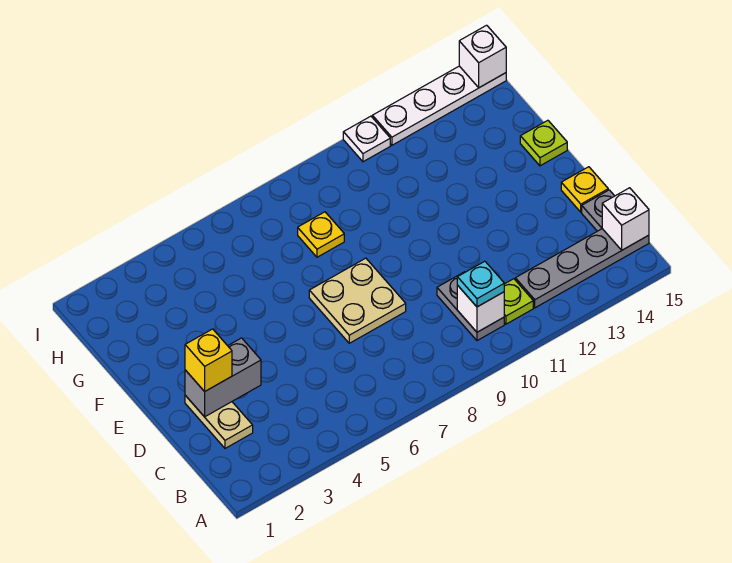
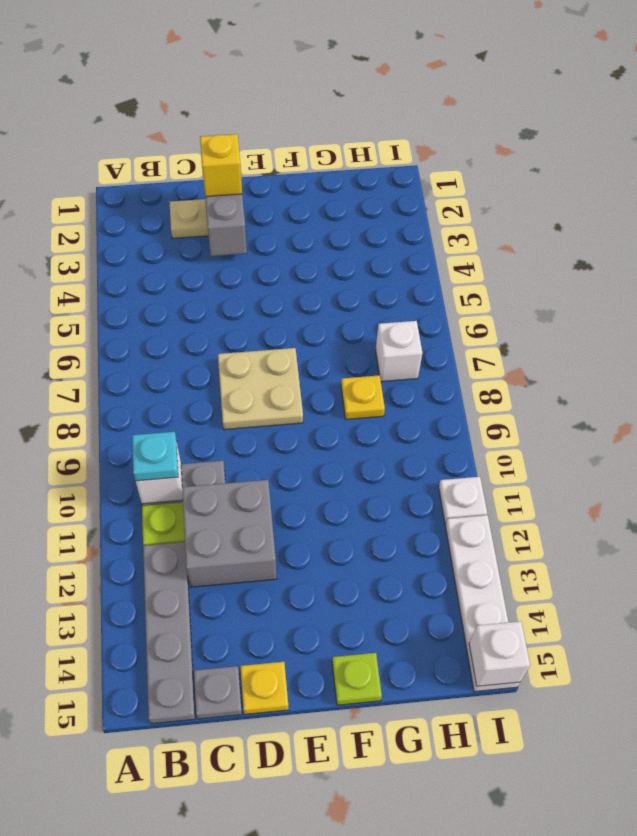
white 1x1 brick [602,188,649,250] -> white 1x1 brick moved to [376,321,422,382]
none -> grey 2x2 brick [182,480,276,587]

